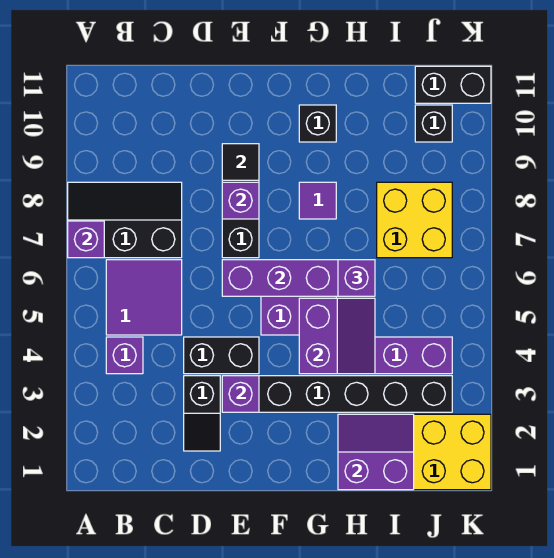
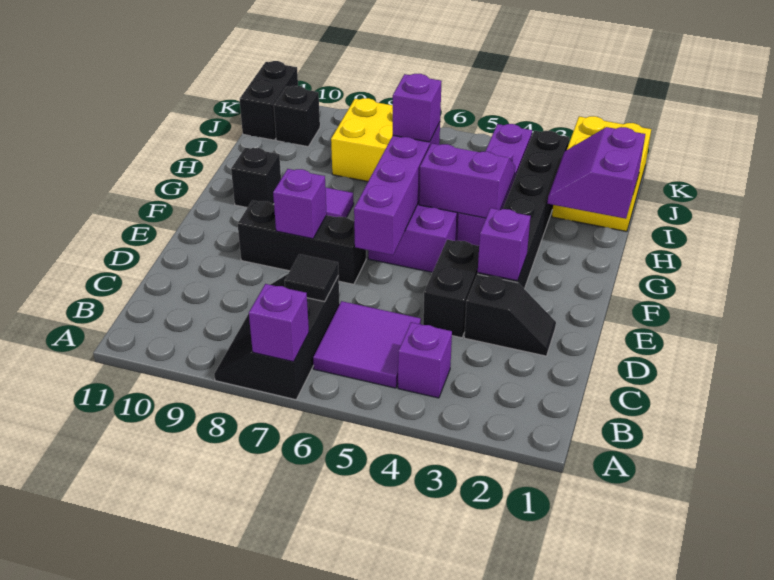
black 1x1 tile [222,144,259,180] -> black 1x1 tile moved to [285,254,339,301]

